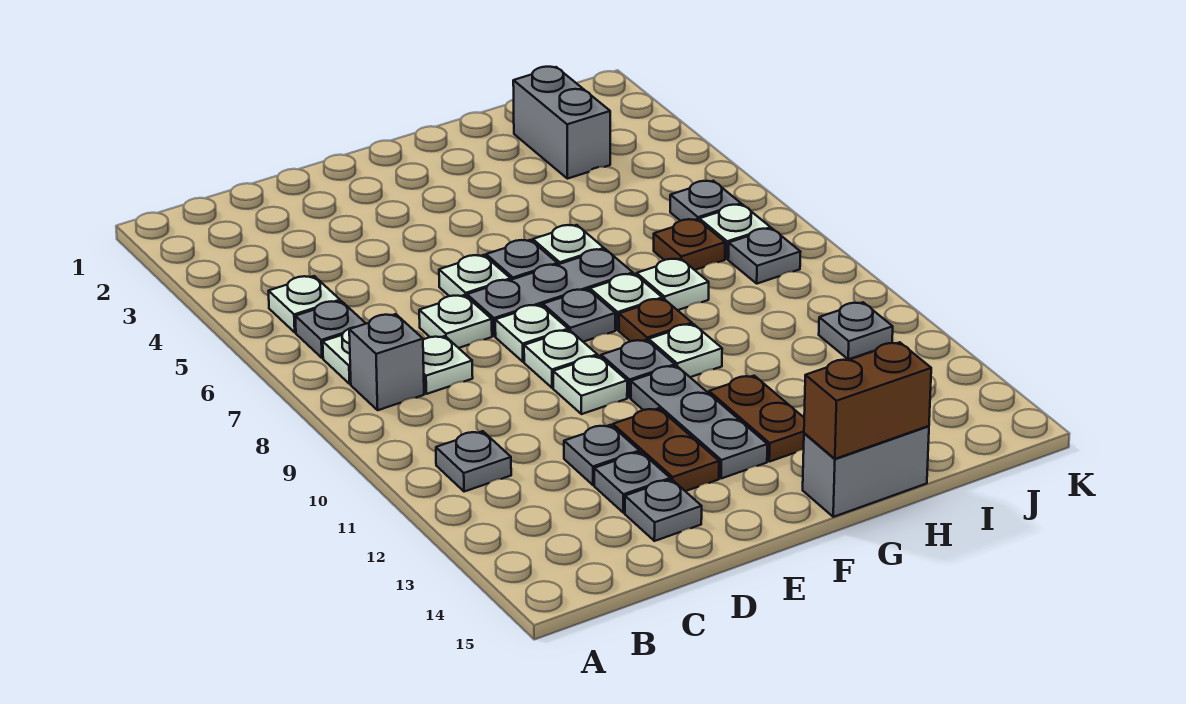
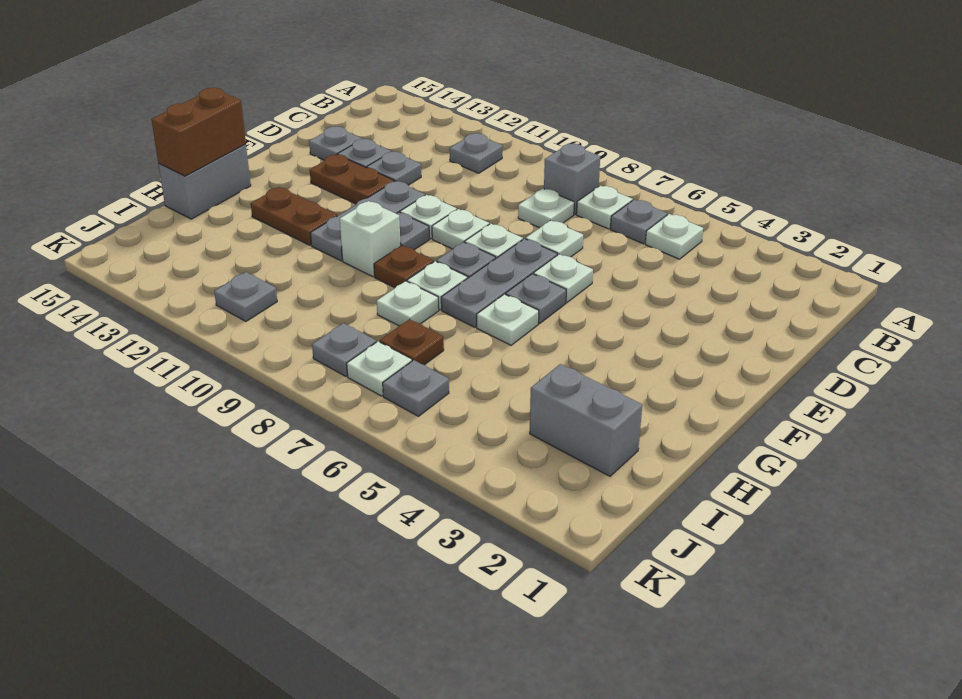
grey 1x3 plate [631,366,767,478] -> grey 1x3 plate turned to [311,181,425,261]
white 1x1 plate [649,324,722,377] -> white 1x1 brick [340,201,401,277]

